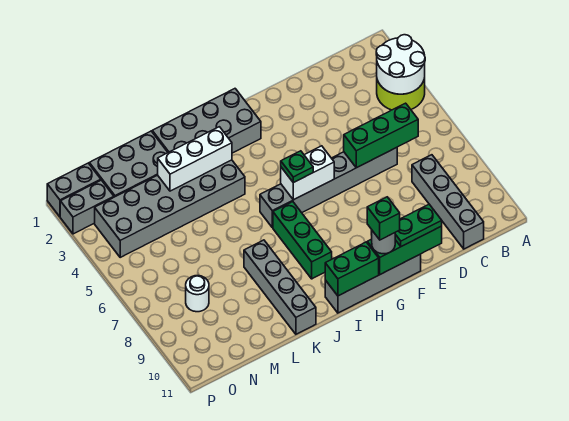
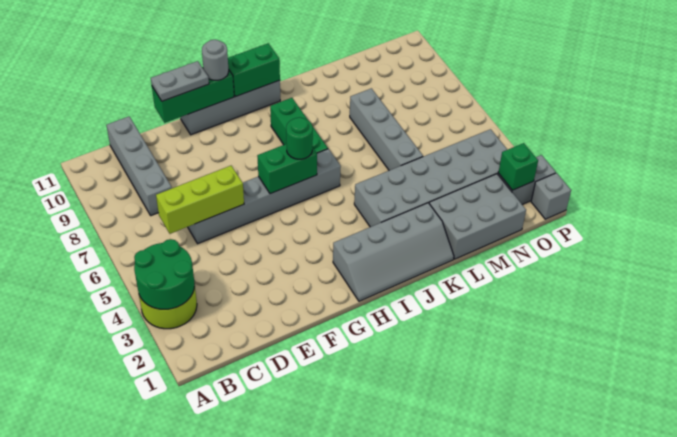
white 2x2 round brick [376,35,425,94] -> green 2x2 round brick [134,239,195,309]
green 1x3 brick [344,103,418,168] -> lime 1x3 brick [156,166,244,234]
green 1x2 plate [395,204,442,246] -> grey 1x2 plate [151,61,209,101]
white 1x2 brick [281,146,334,200] -> green 1x2 brick [257,144,317,194]
green 1x1 brick [367,197,400,240] -> green 1x1 brick moved to [498,143,538,190]
grey 2x4 brick [152,89,261,153] -> grey 2x4 slope [333,203,454,301]
green 1x1 plate [281,151,313,183] -> green 1x1 round brick [286,117,313,159]
white 1x3 brick [158,127,232,191] -> none
grey 1x4 brick [244,240,316,334] -> grey 1x4 brick moved to [350,88,423,170]
white 1x1 round brick [186,276,209,312] -> none
grey 1x2 brick [47,163,101,217] -> grey 1x1 brick [531,173,571,219]

